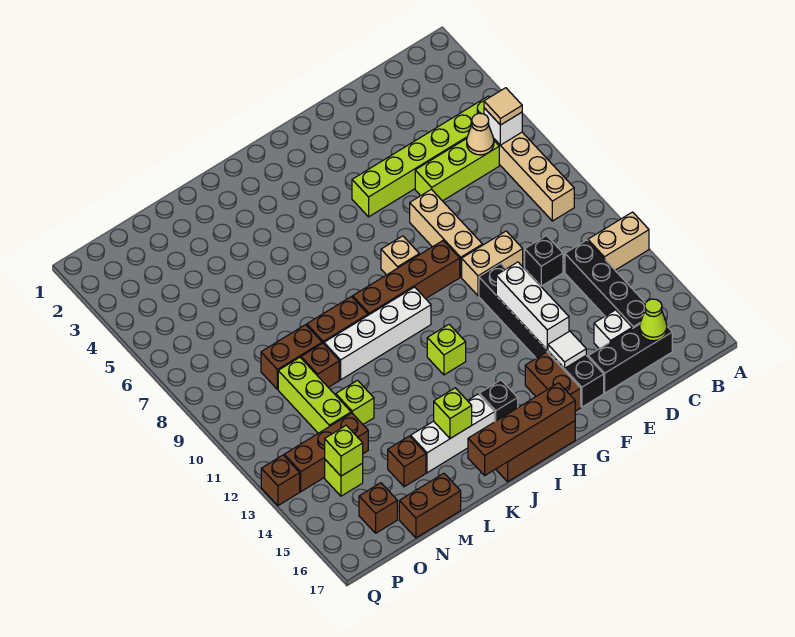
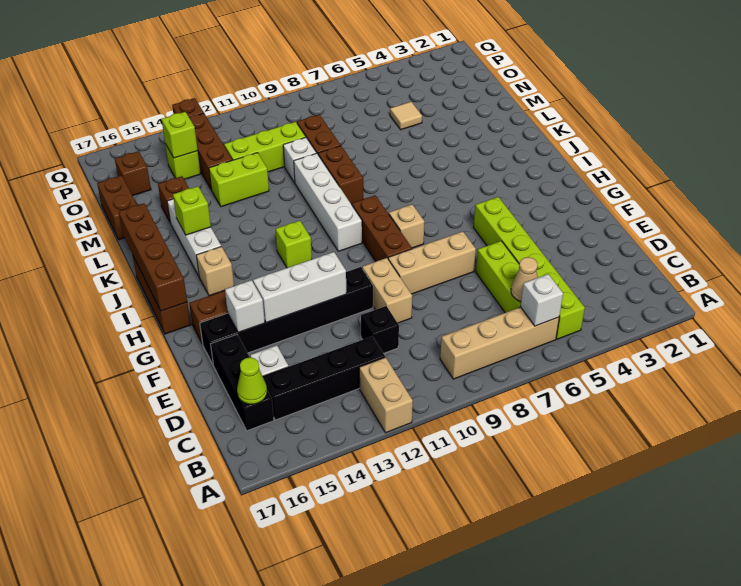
tan 1x1 tile [484,88,522,125] -> tan 1x1 tile moved to [390,102,422,130]
white 1x1 tile [548,331,586,369] -> white 1x1 brick [225,280,265,332]
brown 1x4 brick [353,241,460,315] -> brown 1x3 brick [352,195,412,261]
black 1x1 brick [479,380,518,421] -> tan 1x1 brick [196,246,234,296]
brown 1x1 brick [301,343,339,387] -> white 1x1 brick [283,137,316,183]
lime 1x1 brick [336,380,374,424] -> lime 1x2 brick [209,153,269,207]

